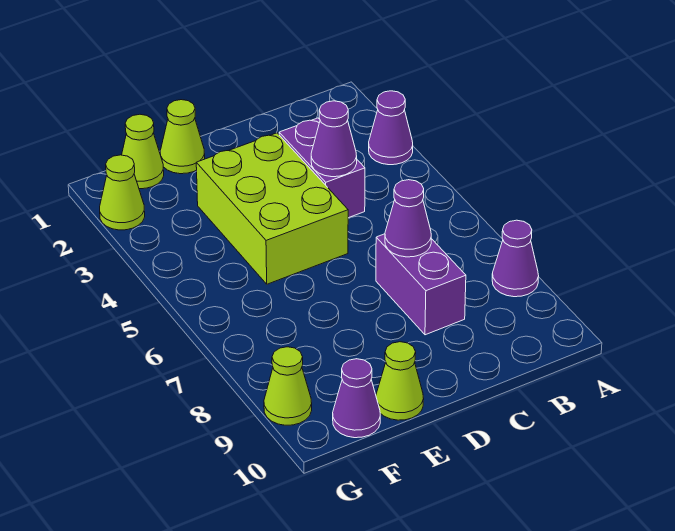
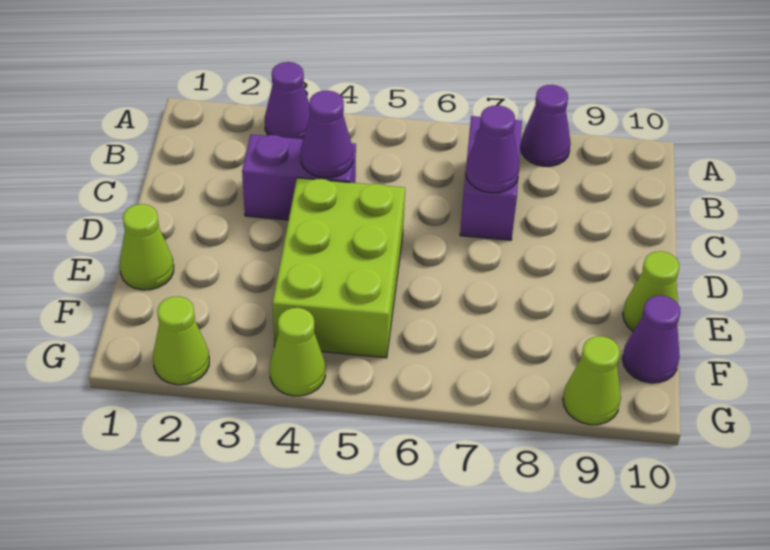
purple 1x2 brick [376,234,466,335] -> purple 1x2 brick turned to [460,116,522,240]
lime 2x3 brick [196,133,348,284] -> lime 2x3 brick turned to [272,178,405,358]
lime 1x1 cone [122,114,164,189] -> lime 1x1 cone moved to [270,308,325,396]

